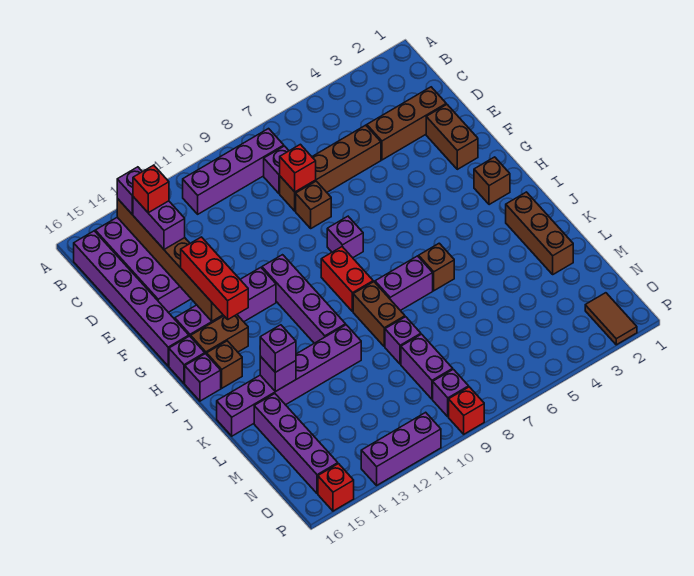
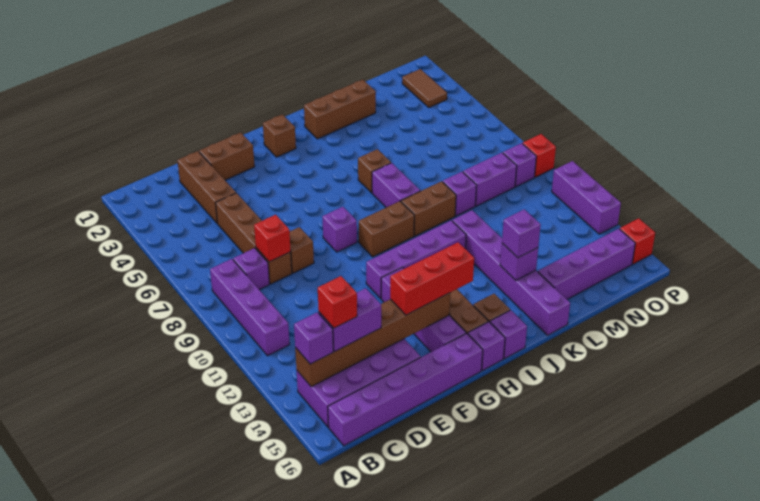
red 1x2 brick [321,247,373,312] -> brown 1x2 brick [359,201,414,257]
brown 1x2 tile [585,293,637,345] -> brown 1x2 tile turned to [402,69,447,107]

